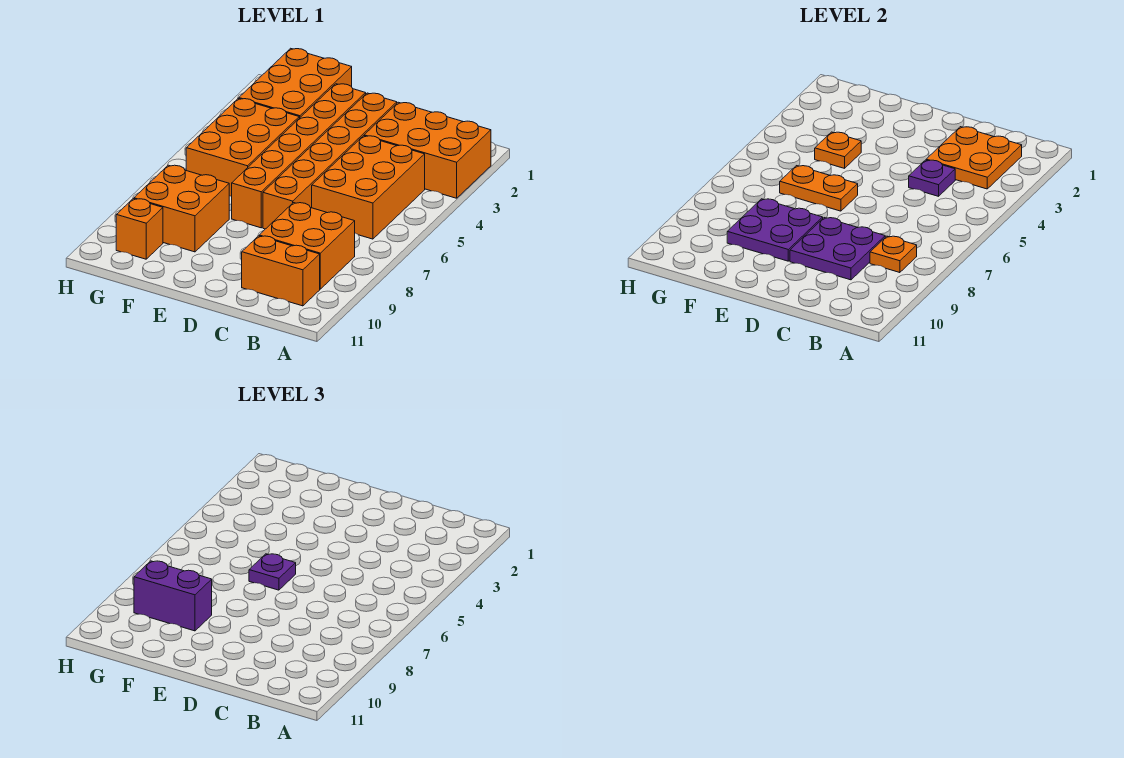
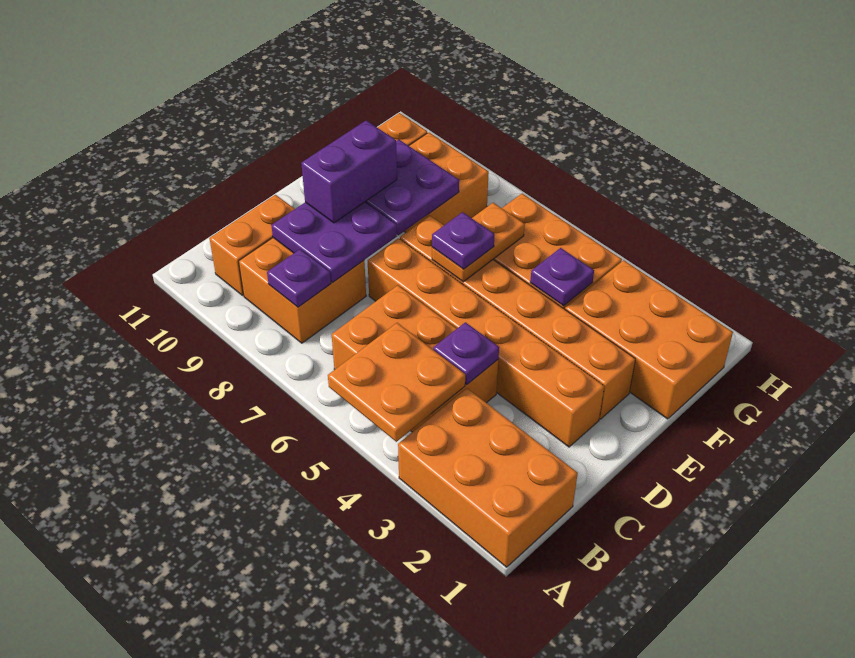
orange 2x3 brick [364,102,491,198] -> orange 2x3 brick turned to [398,388,578,567]
orange 2x2 plate [926,127,1022,189] -> orange 2x2 plate moved to [328,323,465,442]
orange 1x1 plate [870,236,917,273] -> purple 1x1 plate [267,249,331,307]
orange 1x1 plate [815,132,861,168] -> purple 1x1 plate [530,248,594,306]
purple 1x2 brick [134,561,212,631] -> purple 1x2 brick moved to [301,120,397,223]

